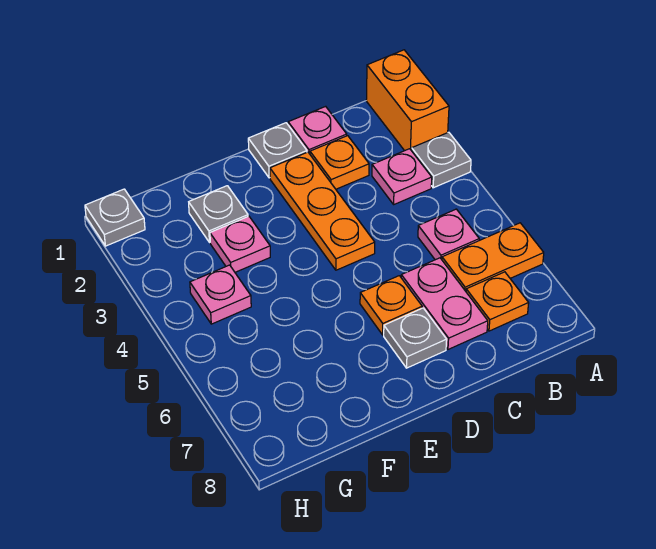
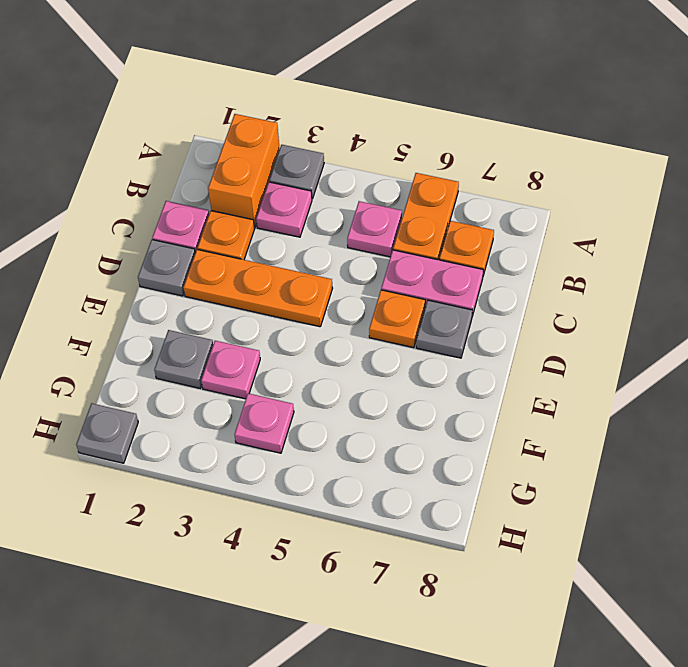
orange 1x2 brick [366,50,449,151] -> orange 1x2 brick turned to [208,114,280,227]

